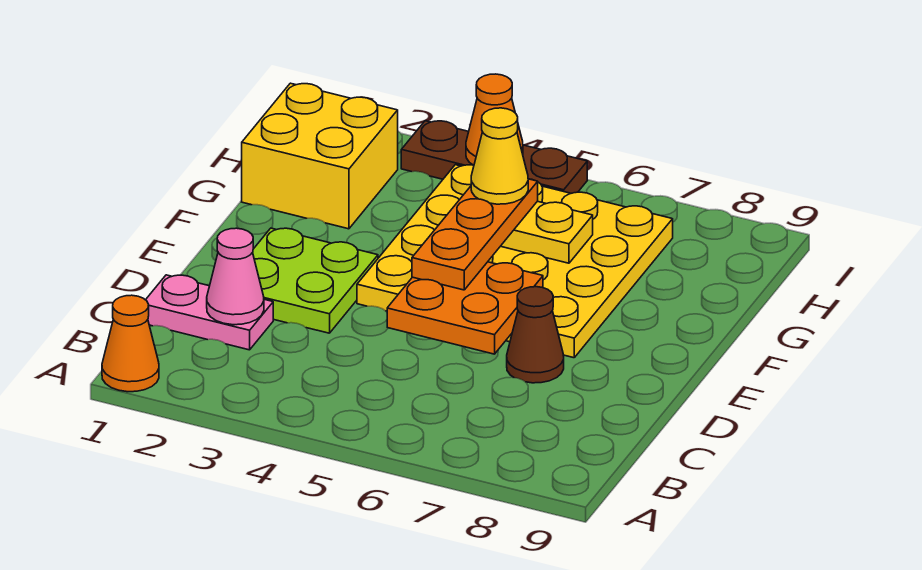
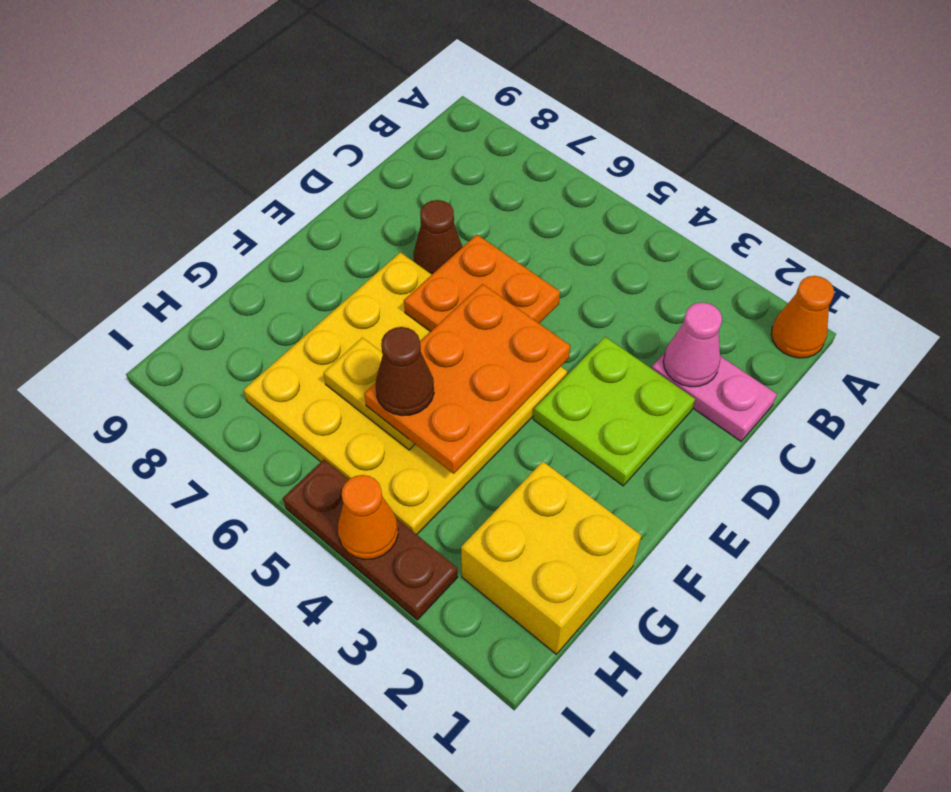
orange 1x3 plate [412,179,538,290] -> orange 2x3 plate [364,284,570,474]
yellow 1x1 cone [471,108,528,204] -> brown 1x1 cone [376,327,434,416]

